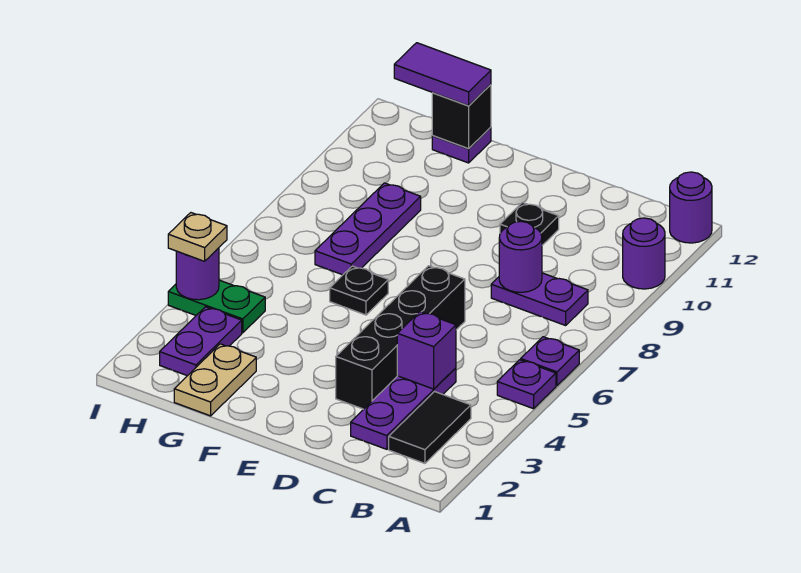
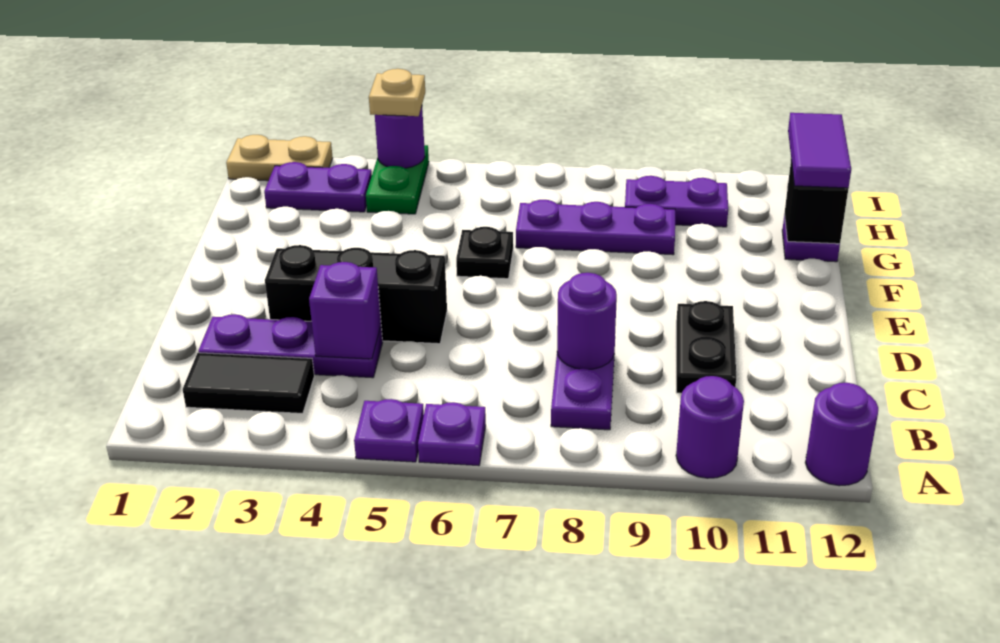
black 1x4 brick [336,266,465,409] -> black 1x3 brick [265,245,447,344]
black 1x1 plate [500,202,559,245] -> black 1x2 plate [676,301,736,393]
tan 1x2 plate [174,344,256,416] -> tan 1x2 plate moved to [226,135,333,181]
none -> purple 1x2 plate [625,176,728,227]

